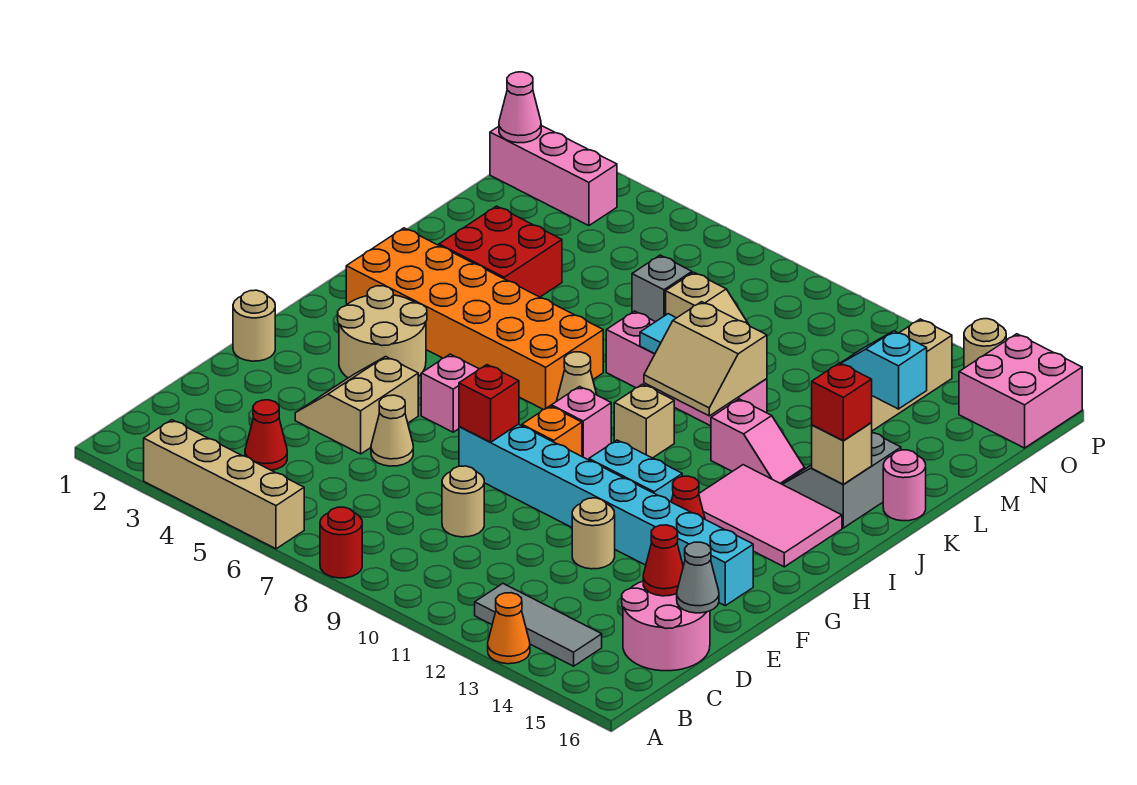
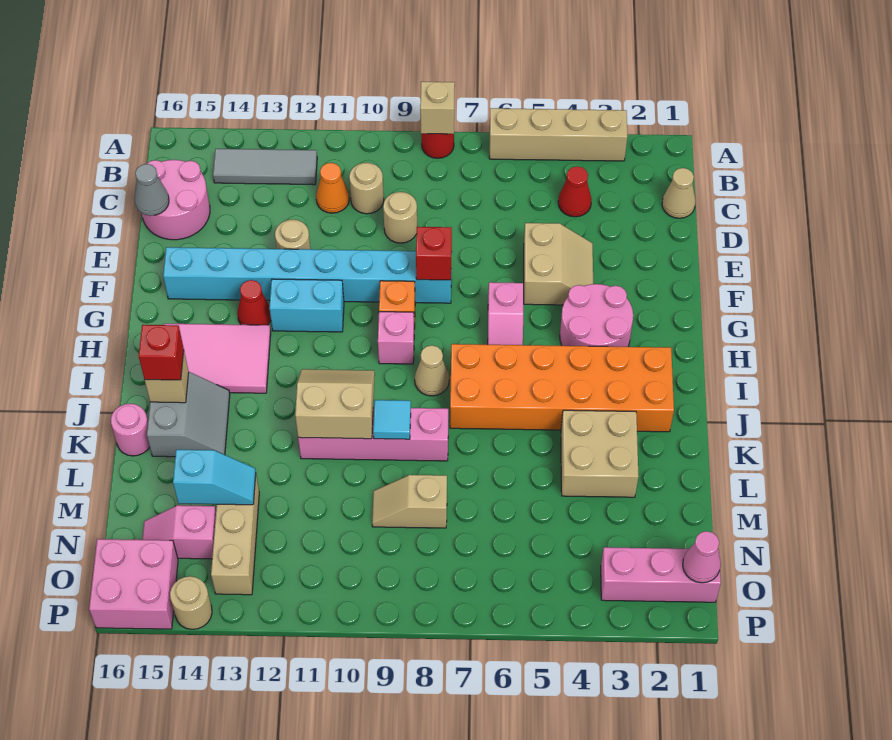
orange 1x1 cone [488,593,530,664] -> orange 1x1 cone moved to [316,163,349,213]
red 1x1 cone [643,525,683,596] -> none
tan 1x1 cone [371,395,413,466] -> tan 1x1 cone moved to [662,168,696,218]
tan 1x1 round brick [233,290,275,361] -> tan 1x1 round brick moved to [349,163,384,214]
tan 2x2 round brick [338,286,427,378] -> pink 2x2 round brick [560,284,633,347]
tan 1x1 brick [614,384,674,458] -> tan 1x1 brick moved to [420,82,455,134]
pink 1x2 slope [711,399,805,484] -> pink 1x2 slope moved to [142,505,216,559]
red 2x2 brick [439,206,562,297] -> tan 2x2 brick [561,410,639,497]
grey 1x1 brick [632,255,692,322] -> none

